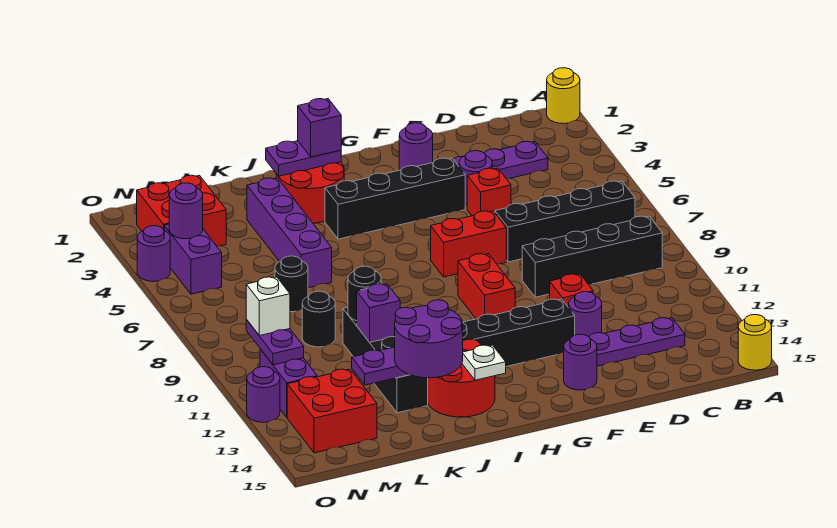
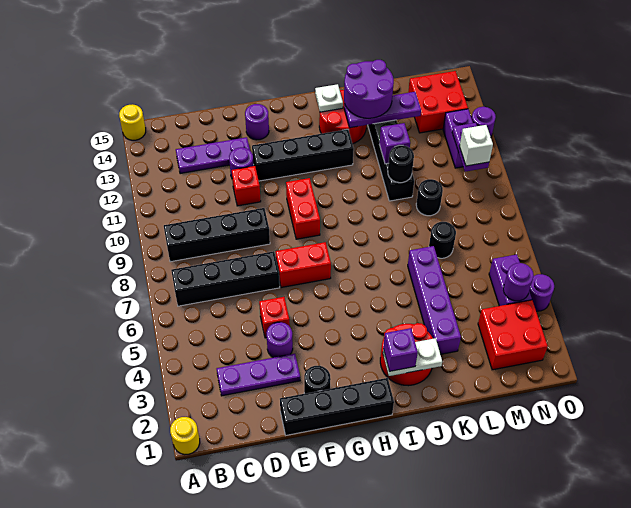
purple 1x1 round brick [399,123,433,170] -> black 1x1 round brick [304,365,331,394]
black 1x4 brick [325,158,465,239] -> black 1x4 brick moved to [280,378,394,435]
purple 1x2 plate [266,141,341,176] -> white 1x2 plate [383,338,442,376]

